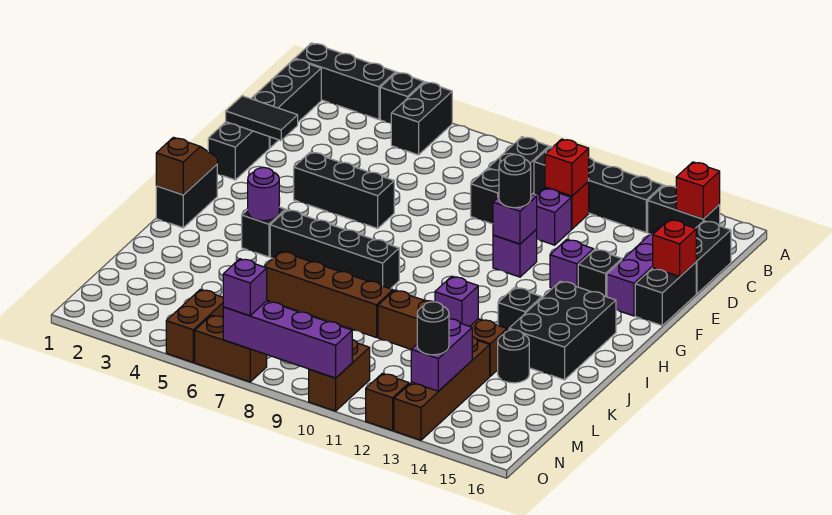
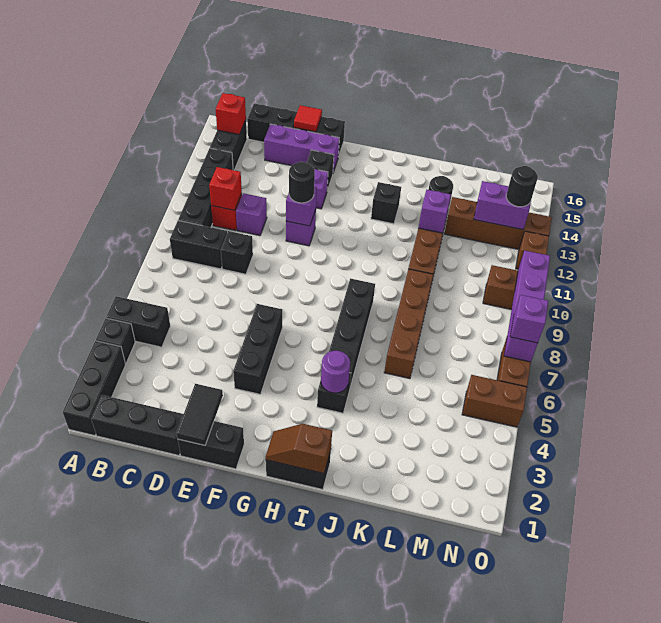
red 1x1 brick [653,220,696,277] -> red 1x1 tile [294,105,322,132]
black 2x3 brick [509,281,616,380] -> none

